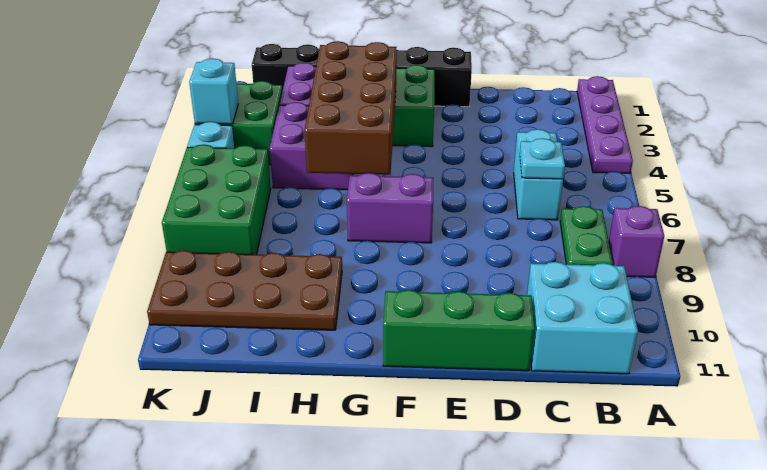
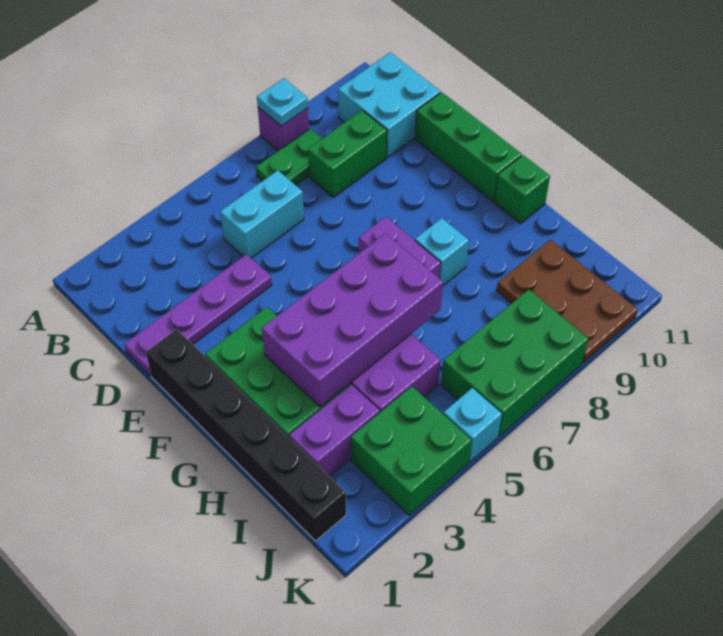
purple 1x4 plate [577,76,633,173] -> purple 1x4 plate moved to [124,254,272,376]
cyan 1x1 plate [520,138,565,179] -> cyan 1x1 plate moved to [257,78,308,126]
none -> green 1x2 brick [308,110,387,197]
brown 2x4 brick [305,41,396,175] -> purple 2x4 brick [262,233,443,407]
none -> green 1x1 brick [494,155,550,223]
brown 2x4 plate [147,250,342,330] -> brown 2x3 plate [497,240,638,363]
cyan 1x1 brick [189,58,238,124] -> cyan 1x1 brick moved to [415,218,469,285]

